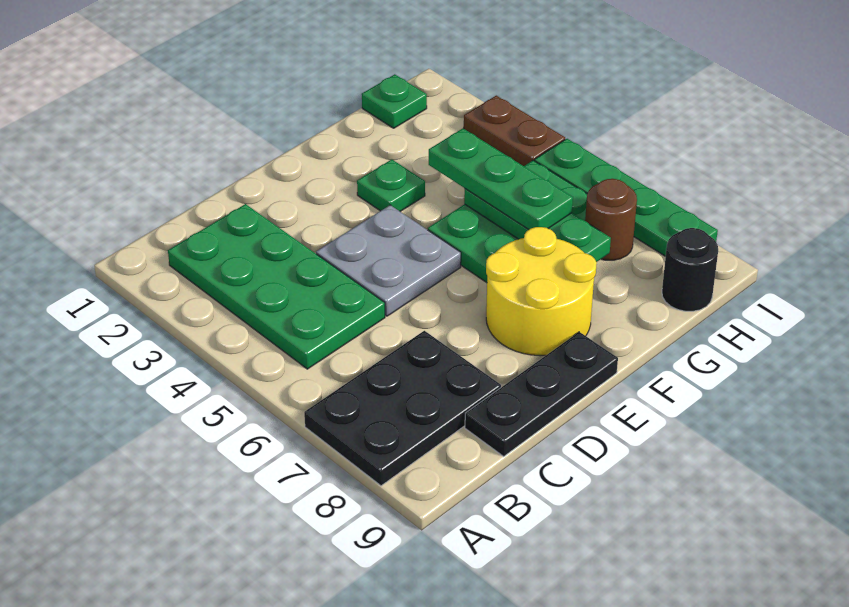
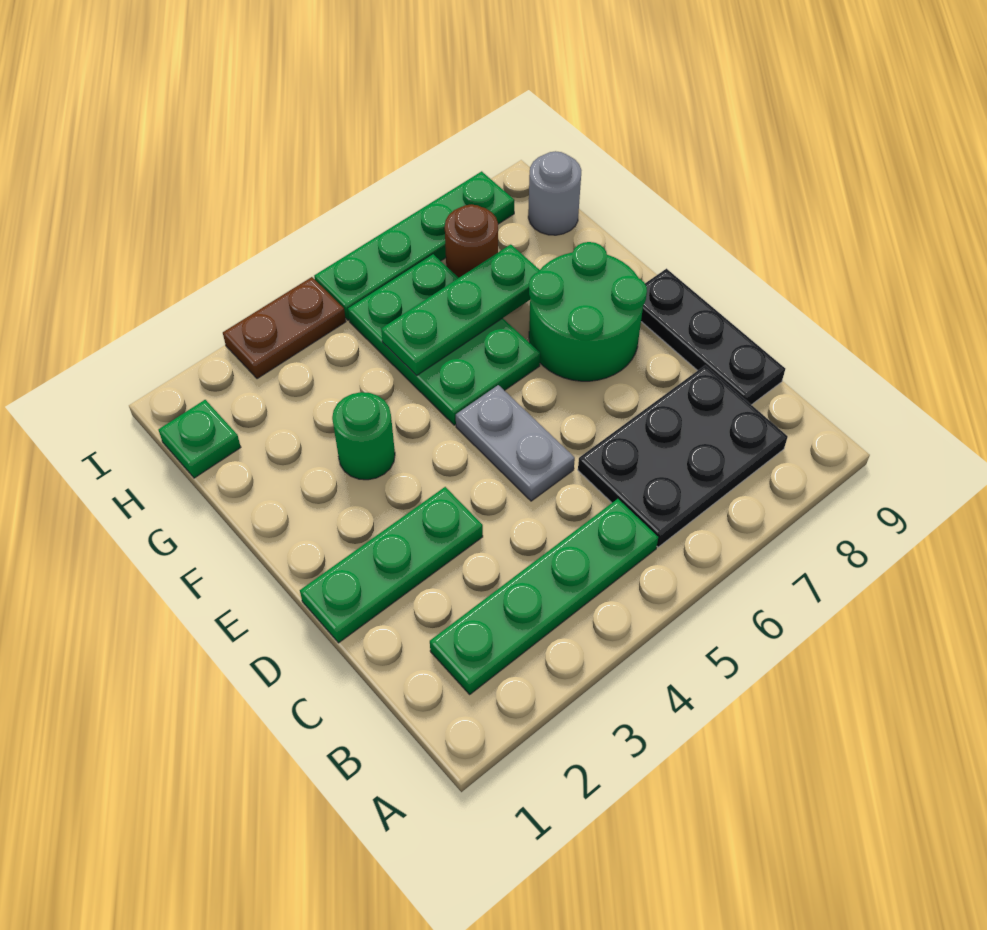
black 2x3 plate [304,331,501,486] -> black 2x3 plate turned to [578,365,788,547]
green 2x4 plate [168,204,385,369] -> green 1x4 plate [430,499,658,694]
grey 2x2 plate [316,205,461,316] -> grey 1x2 plate [456,385,575,501]
yellow 2x2 round brick [486,227,597,356] -> green 2x2 round brick [529,242,647,381]
green 1x1 plate [357,159,425,211] -> green 1x1 round brick [332,392,395,480]
green 1x3 plate [429,128,573,230] -> green 1x3 plate moved to [300,487,483,643]
black 1x1 round brick [662,228,718,311] -> grey 1x1 round brick [528,151,581,235]

